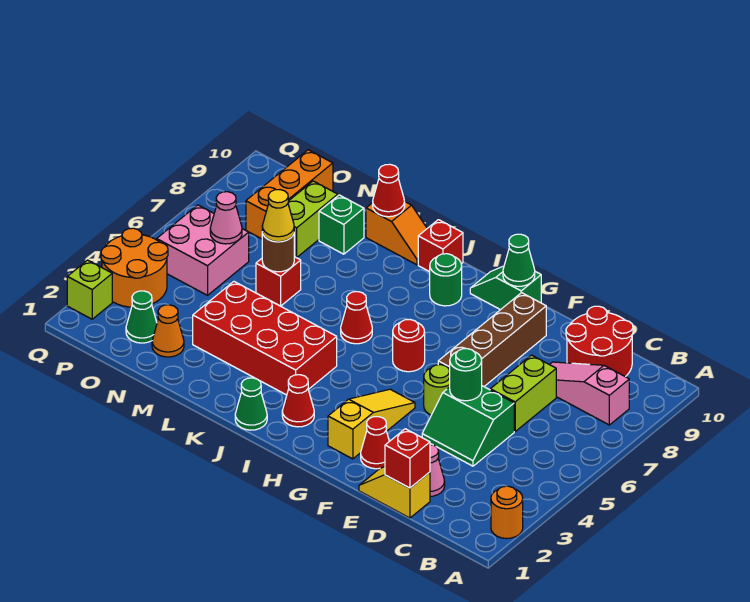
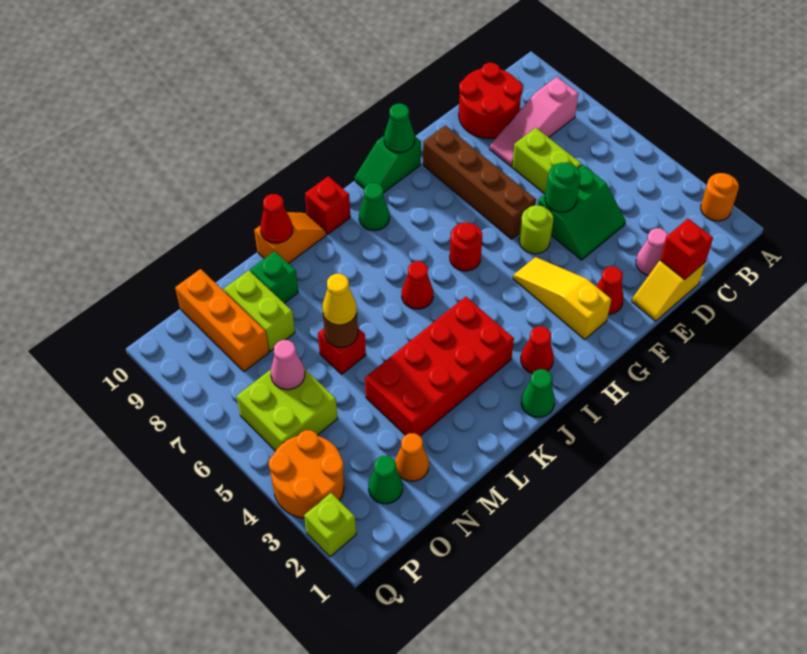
green 1x1 round brick [430,254,462,306] -> green 1x1 cone [359,183,390,231]
pink 2x2 brick [157,205,249,295] -> lime 2x2 brick [237,368,338,451]

